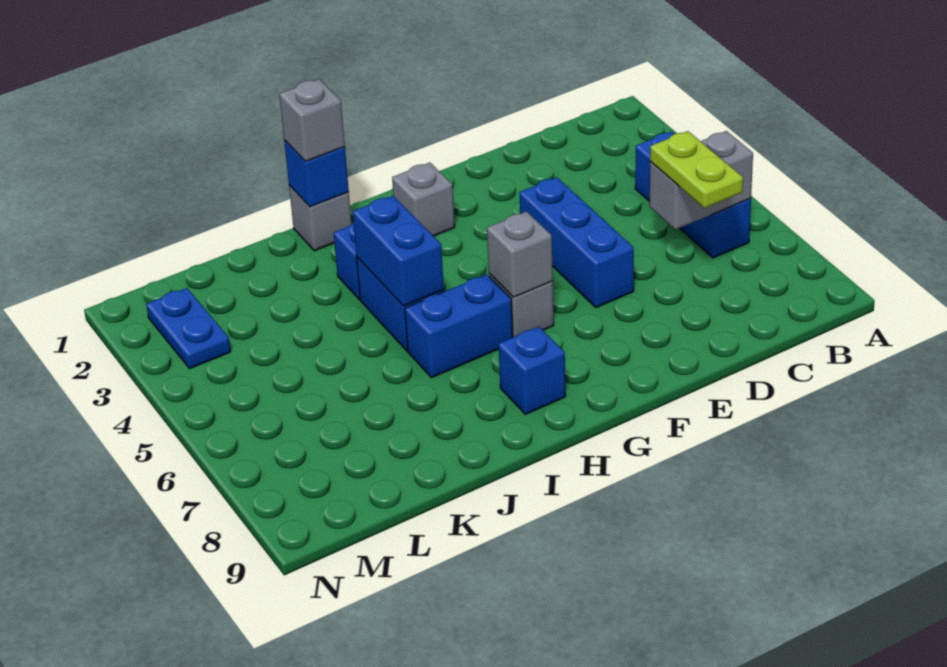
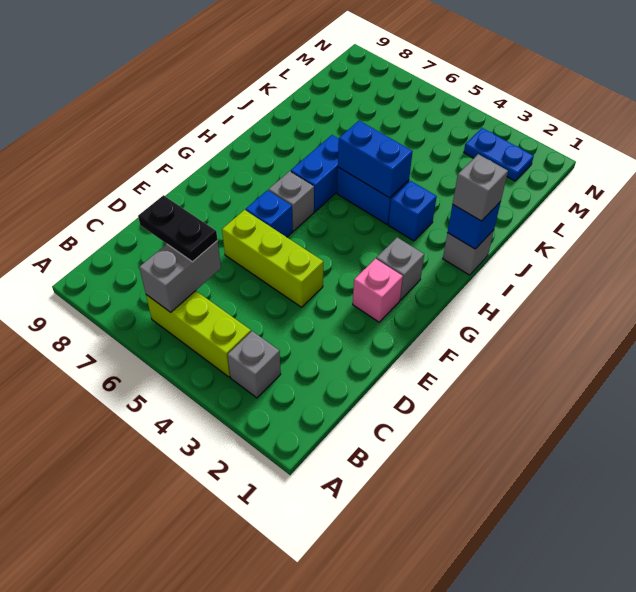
blue 1x3 brick [635,131,751,258] -> lime 1x3 brick [146,291,251,377]
lime 1x2 plate [650,131,743,208] -> black 1x2 plate [138,195,218,262]
blue 1x3 brick [519,177,634,308] -> lime 1x3 brick [222,210,323,307]
none -> pink 1x1 brick [353,259,403,322]
grey 1x1 brick [487,212,553,297] -> grey 1x1 brick moved to [228,331,281,398]
blue 1x1 brick [499,327,566,414] -> blue 1x1 brick moved to [246,190,293,237]

